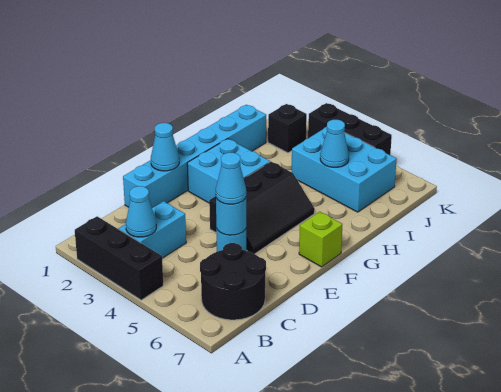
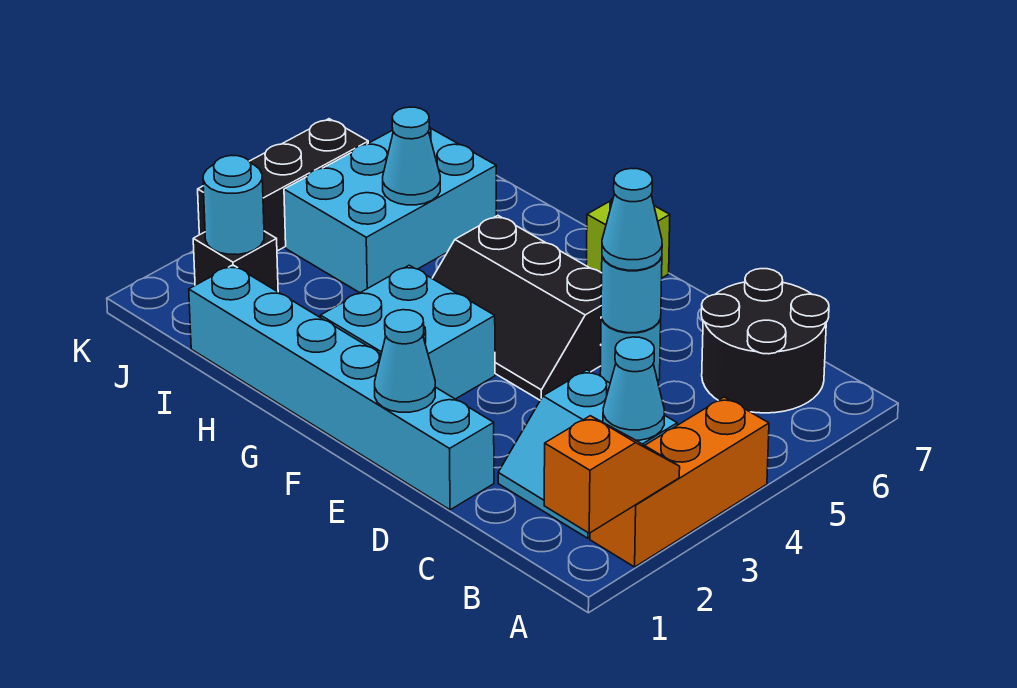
none -> orange 1x2 slope [544,416,680,533]
black 1x3 brick [75,216,163,300] -> orange 1x3 brick [590,397,769,567]
black 2x3 slope [209,162,315,254] -> black 2x3 slope turned to [432,215,602,400]
none -> cyan 1x1 round brick [203,155,264,255]

